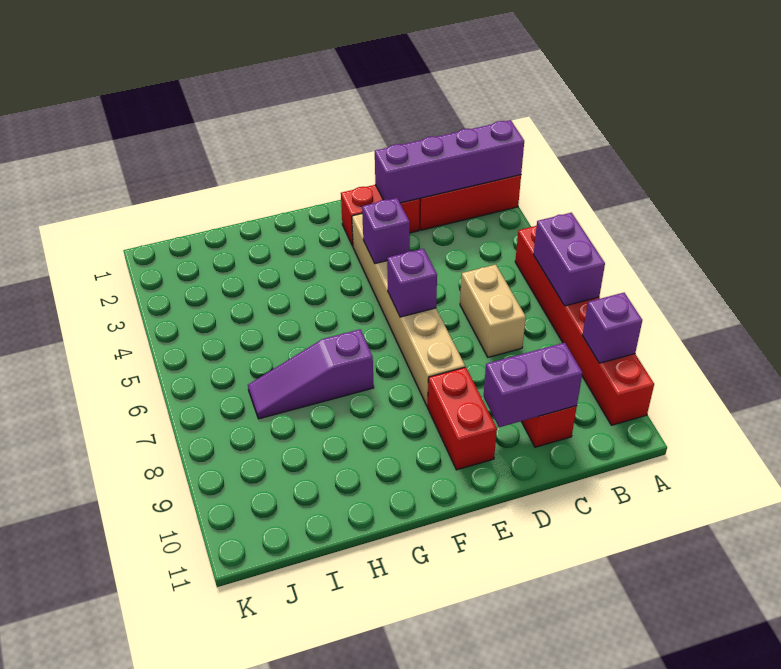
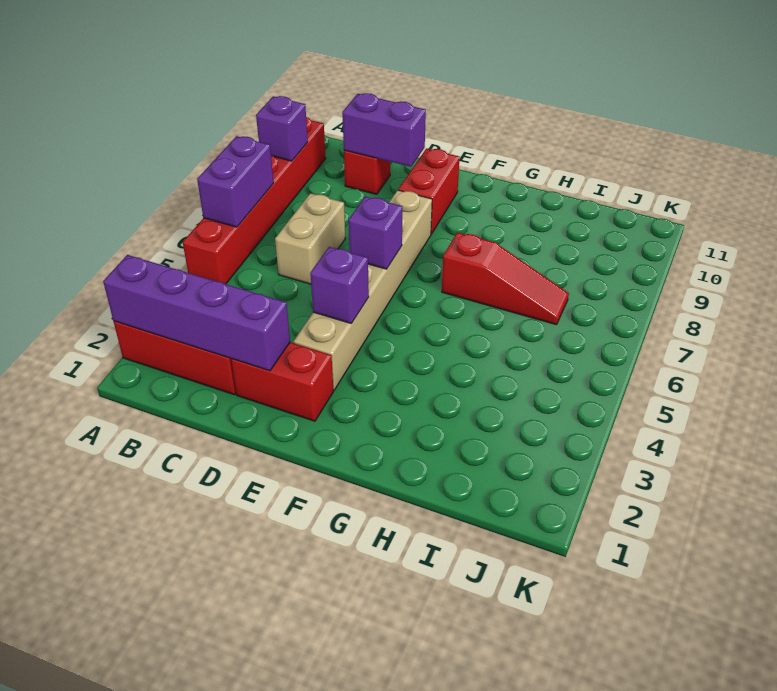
purple 1x3 slope [248,329,374,419] -> red 1x3 slope [442,232,569,325]

